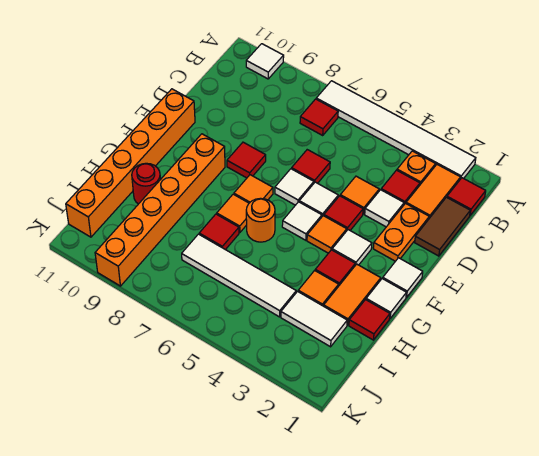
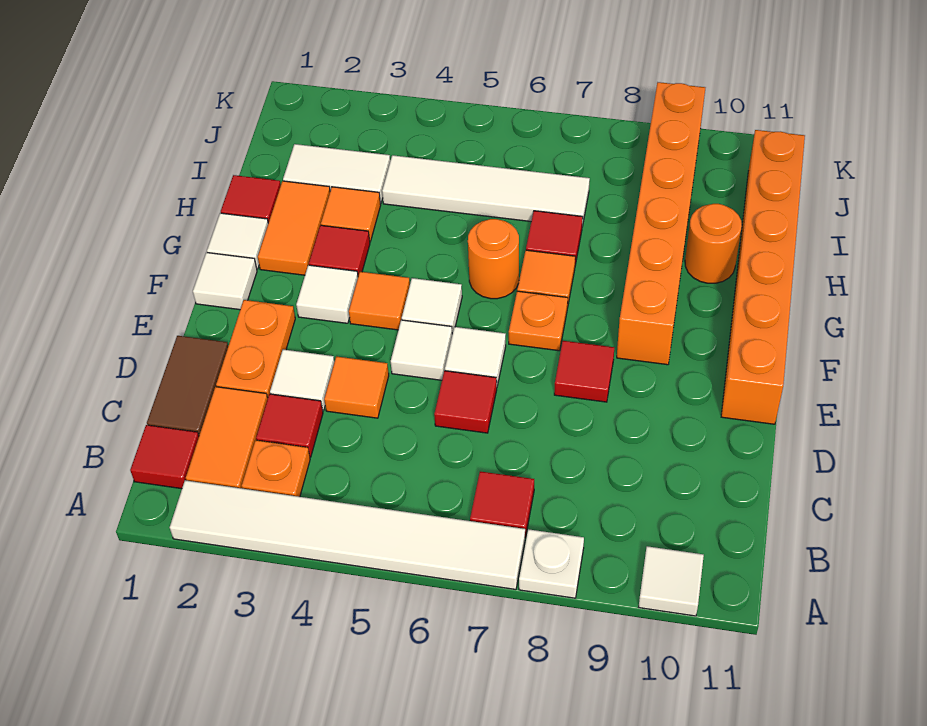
none -> white 1x1 plate [519,529,584,598]
red 1x1 tile [324,196,363,230] -> none
orange 1x1 tile [234,175,273,203] -> orange 1x1 plate [509,291,568,351]
red 1x1 round brick [132,163,160,204] -> orange 1x1 round brick [685,204,742,283]

